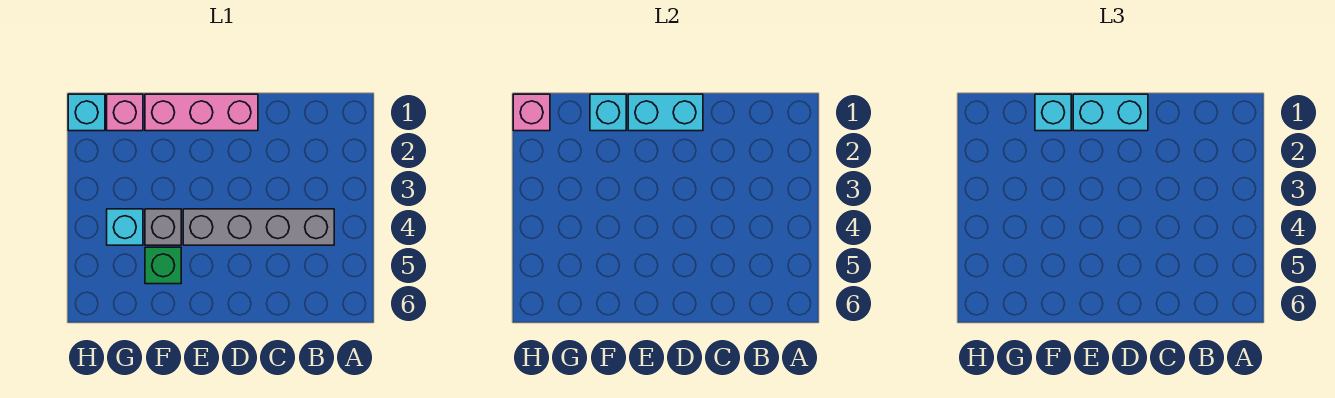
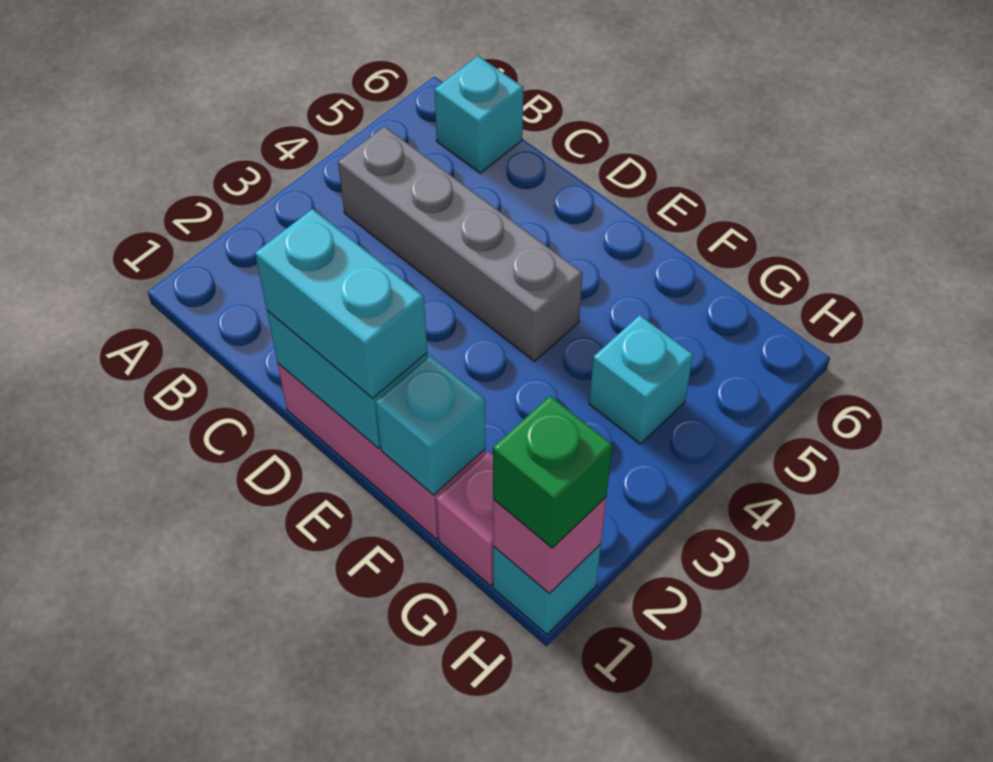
cyan 1x1 brick [1035,94,1071,131] -> cyan 1x1 brick moved to [434,56,523,173]
grey 1x1 brick [145,209,181,245] -> none
green 1x1 brick [145,247,181,284] -> green 1x1 brick moved to [493,396,612,548]

